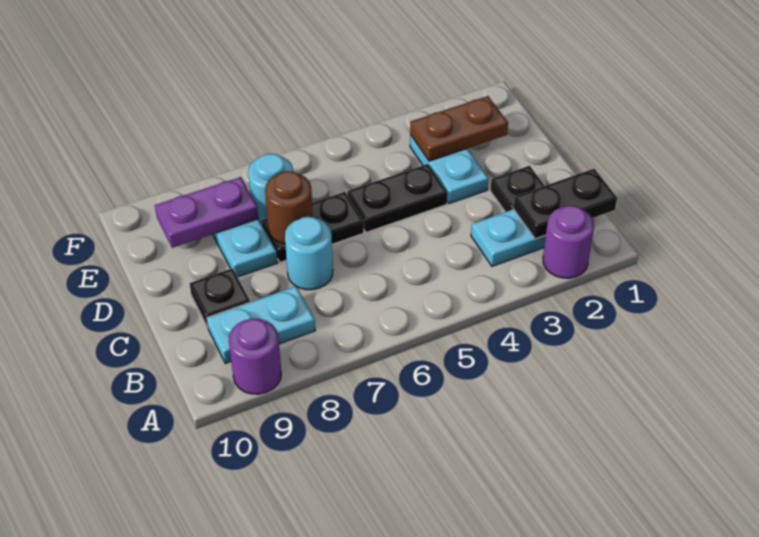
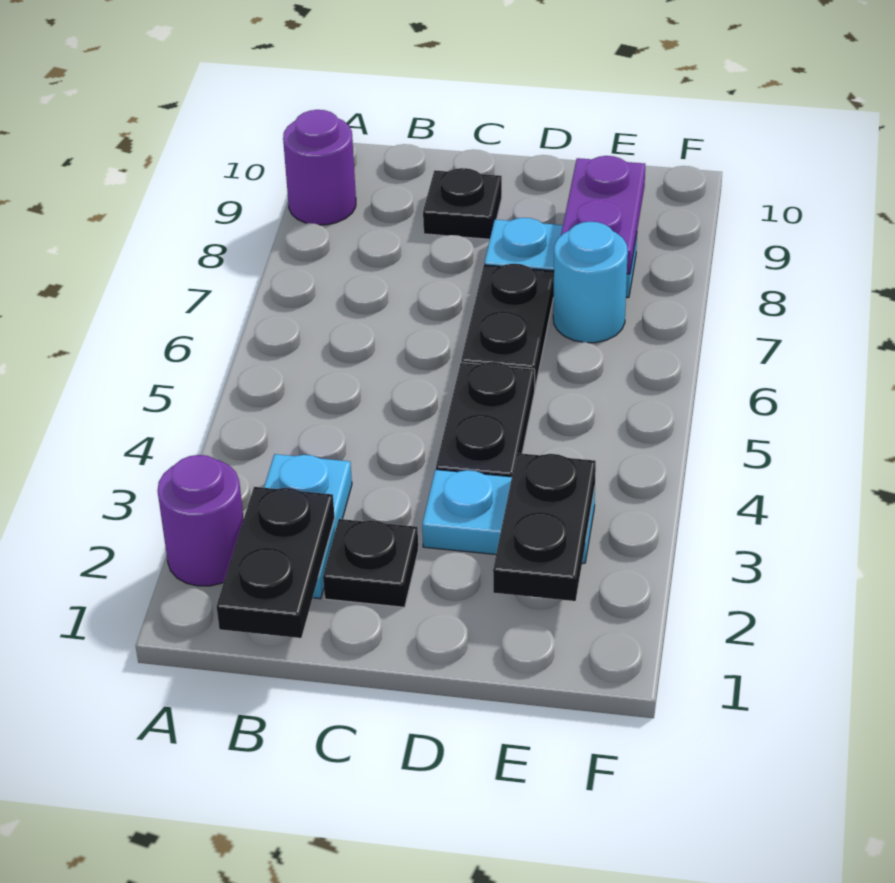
cyan 1x2 plate [207,286,315,364] -> none
cyan 1x1 round brick [285,217,333,290] -> none
brown 1x1 round brick [265,171,313,244] -> none
brown 1x2 plate [410,96,508,161] -> black 1x2 plate [493,453,596,601]

